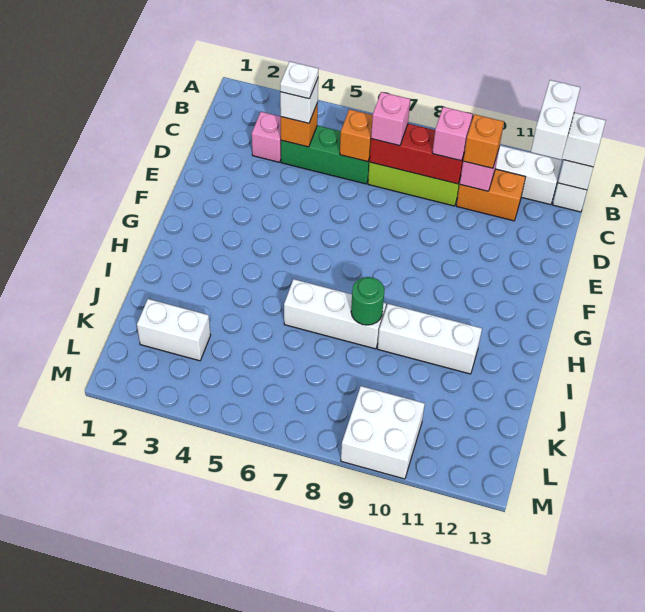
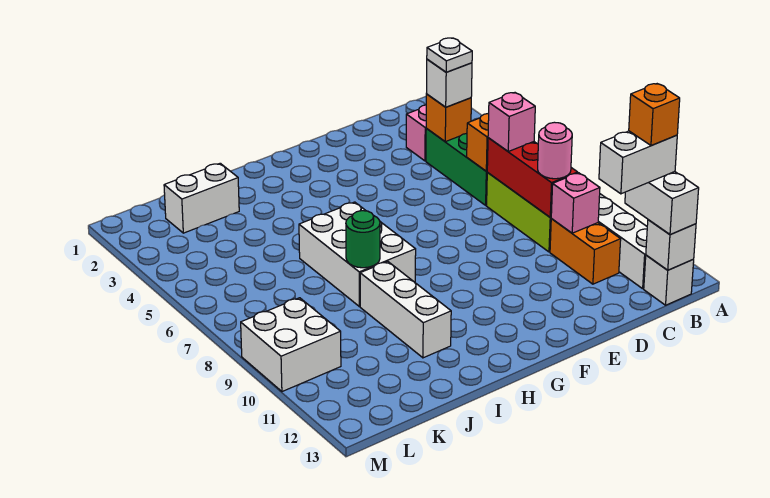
pink 1x1 brick [432,107,473,161] -> pink 1x1 round brick [538,122,572,179]
orange 1x1 brick [463,114,504,168] -> orange 1x1 brick moved to [629,84,680,146]
white 1x3 brick [284,279,386,349] -> white 2x3 brick [299,202,416,307]
white 1x2 brick [137,299,211,361] -> white 1x2 brick turned to [164,163,239,233]

